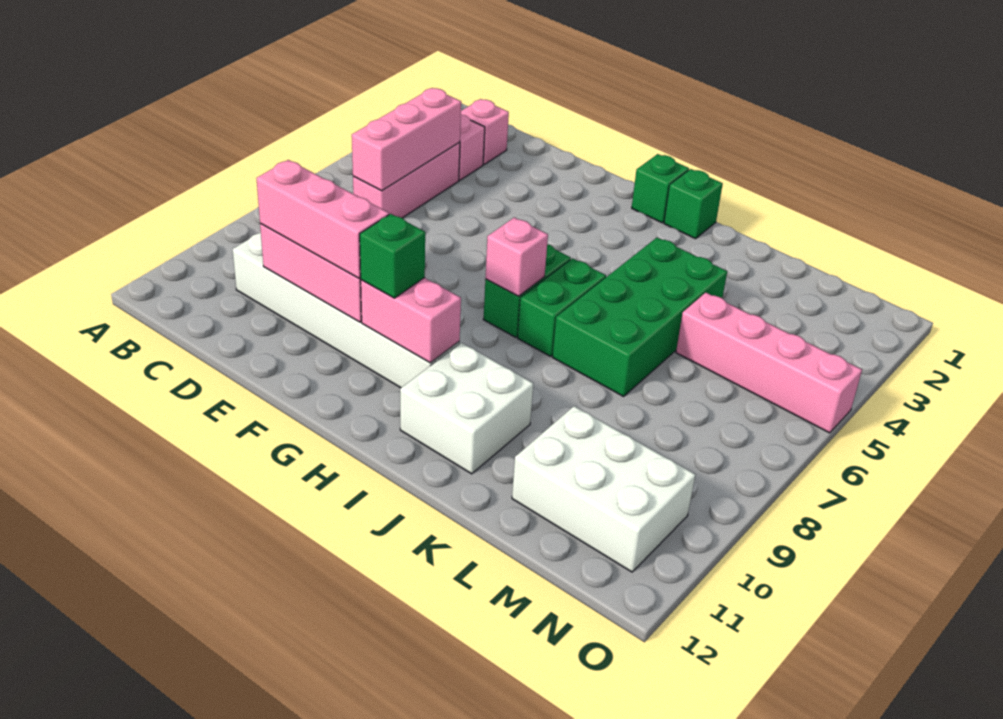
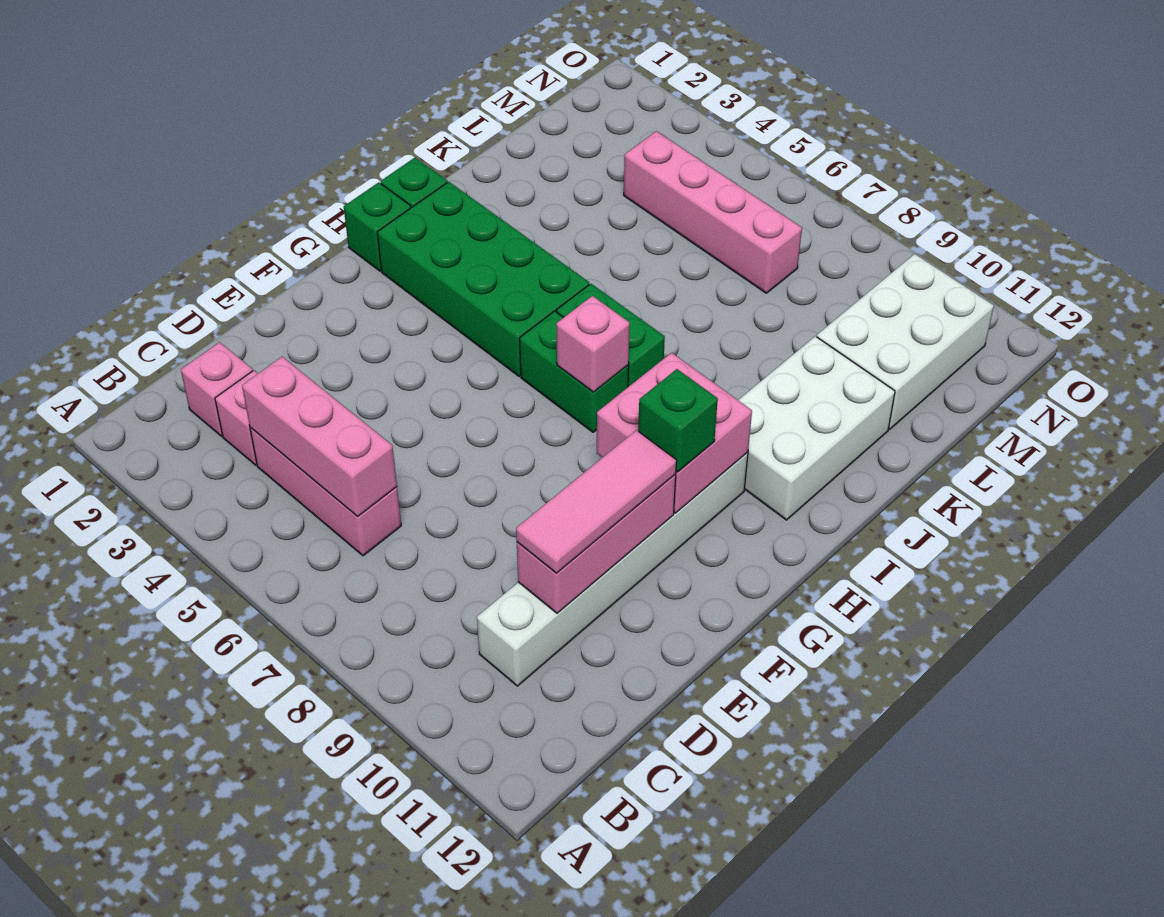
pink 1x3 brick [256,160,389,278] -> pink 1x3 tile [516,430,677,573]
pink 1x2 brick [361,278,461,363] -> pink 2x2 brick [597,353,752,513]
white 2x2 brick [400,343,533,474] -> white 2x3 brick [738,336,895,520]
green 2x4 brick [553,238,727,396] -> green 2x4 brick moved to [377,182,589,376]
pink 1x4 brick [676,293,862,433] -> pink 1x4 brick turned to [624,131,802,293]

